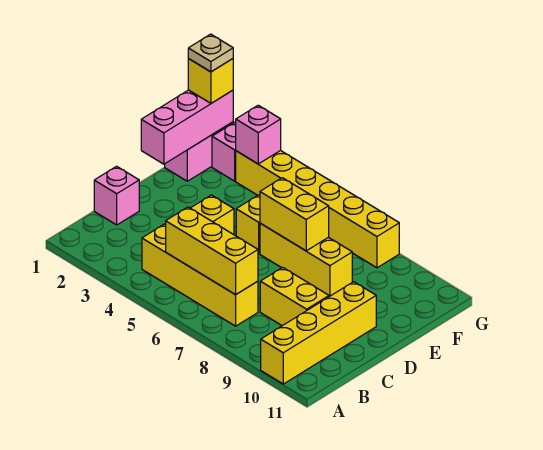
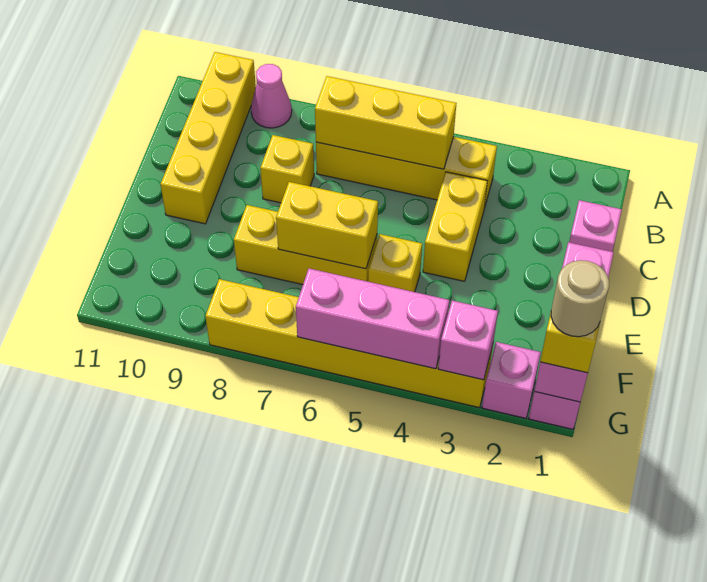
none -> pink 1x1 cone [251,64,292,128]
yellow 1x2 brick [260,267,329,326] -> yellow 1x1 brick [260,135,314,203]
tan 1x1 plate [188,34,233,72] -> tan 1x1 round brick [551,260,609,337]
none -> pink 1x3 brick [296,269,449,369]

